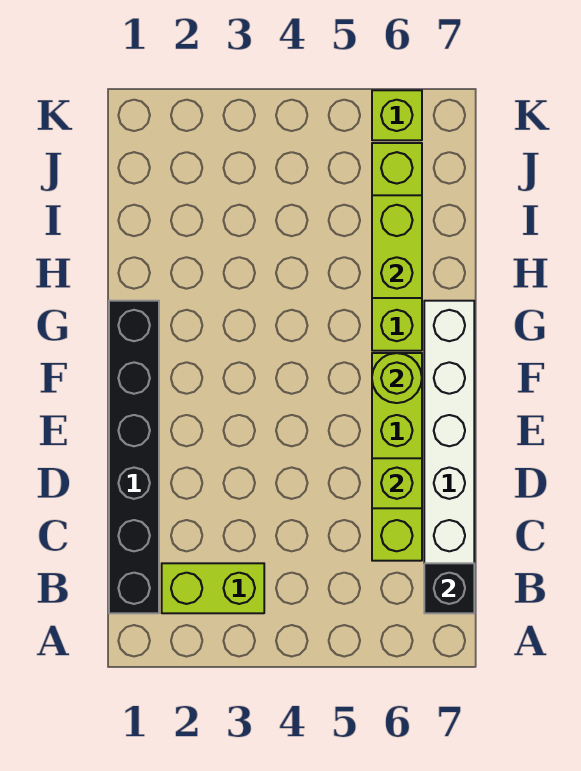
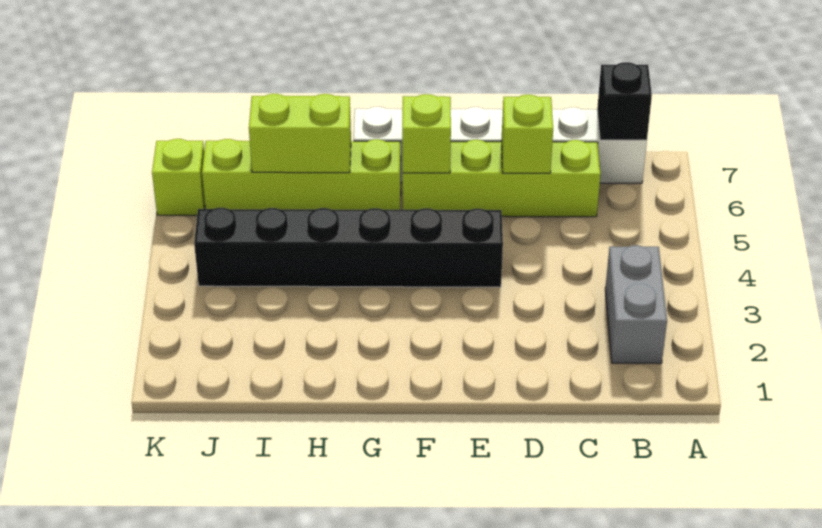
black 1x6 brick [109,301,159,613] -> black 1x6 brick moved to [194,208,503,287]
lime 1x2 brick [162,563,264,613] -> grey 1x2 brick [605,245,667,364]
lime 1x1 round brick [372,353,422,403] -> lime 1x1 brick [402,94,451,173]

